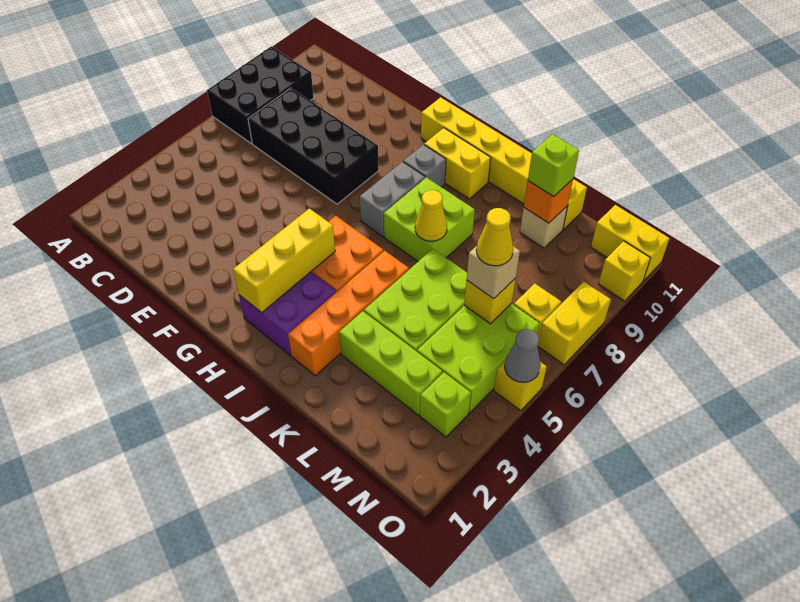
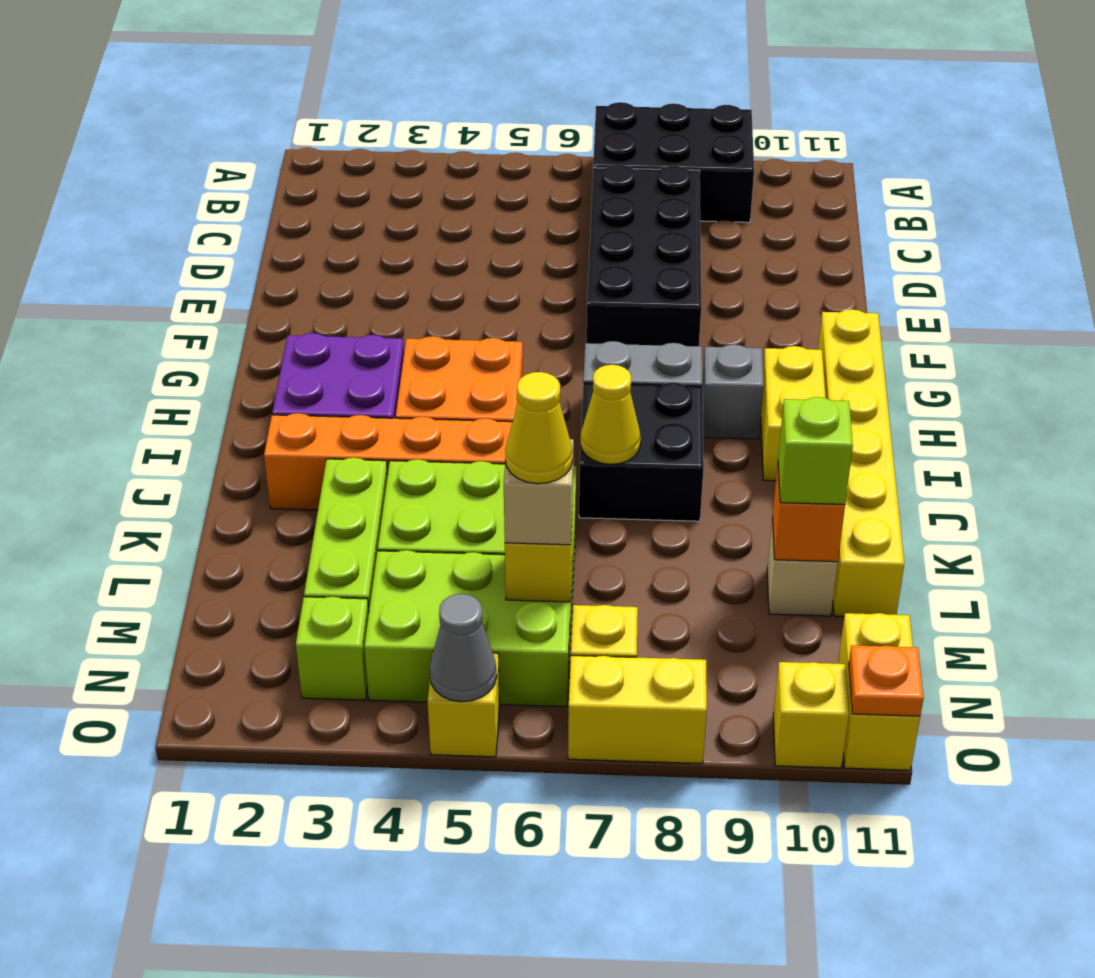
yellow 1x3 brick [233,208,335,313] -> none
lime 2x2 brick [384,177,475,261] -> black 2x2 brick [579,382,704,521]
none -> orange 1x1 plate [849,645,924,716]

